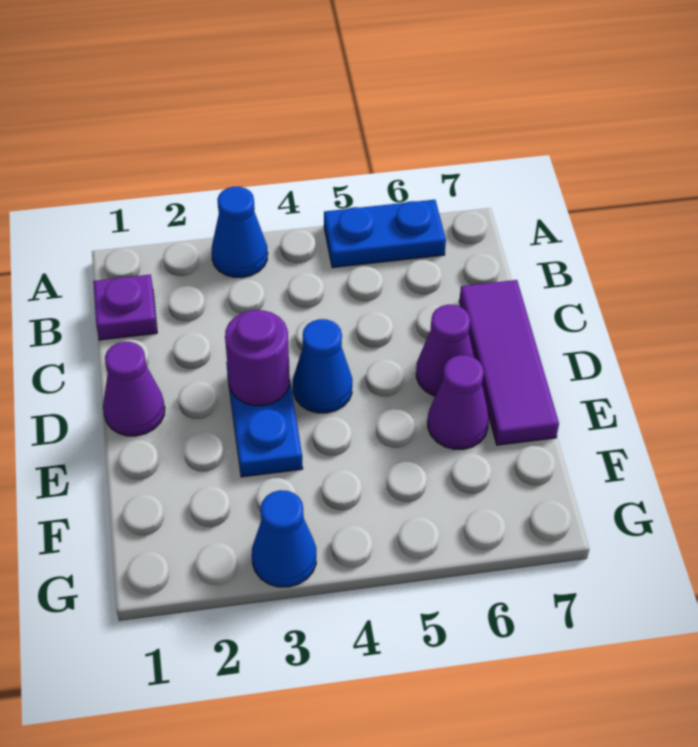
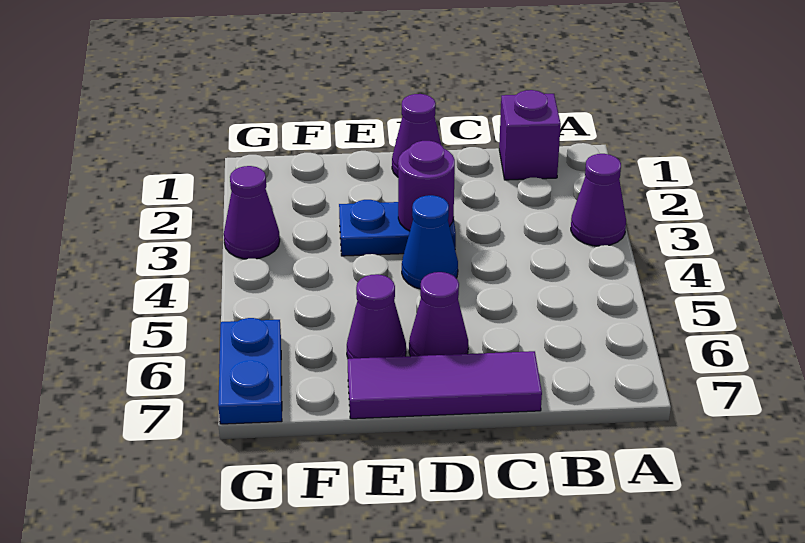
blue 1x1 cone [212,187,268,278] -> purple 1x1 cone [571,154,626,246]
blue 1x2 plate [324,200,446,268] -> blue 1x2 plate moved to [218,318,282,424]
purple 1x1 plate [93,275,157,340] -> purple 1x1 brick [499,90,561,180]
blue 1x1 cone [252,490,316,587] -> purple 1x1 cone [224,166,280,259]

